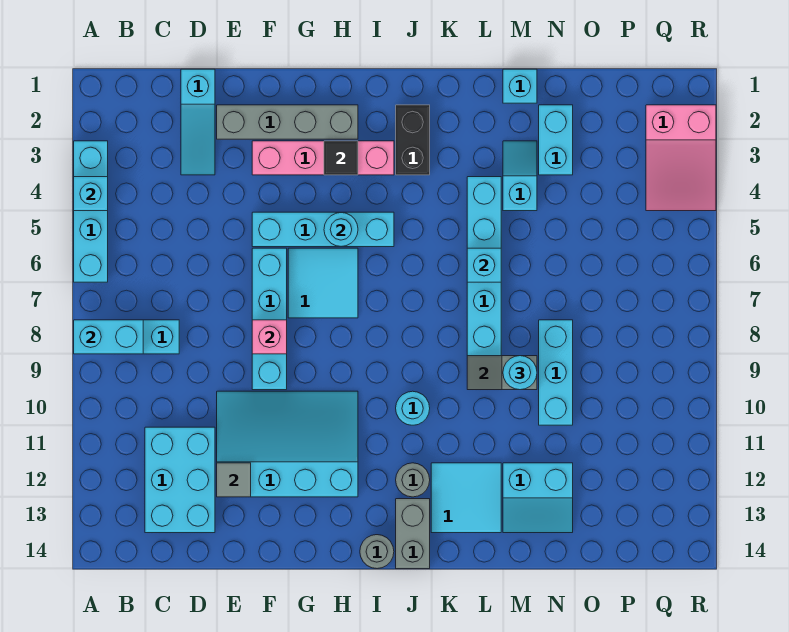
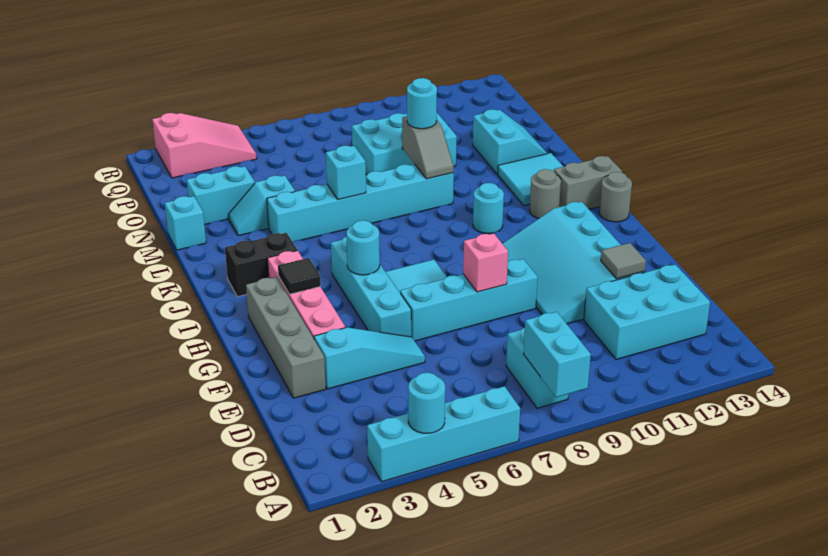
cyan 1x1 brick [74,177,108,211] -> cyan 1x1 round brick [408,373,445,433]
cyan 1x3 slope [181,69,215,175] -> cyan 1x3 slope moved to [314,327,425,389]
cyan 1x3 brick [539,320,573,425] -> cyan 2x3 brick [352,113,457,175]

